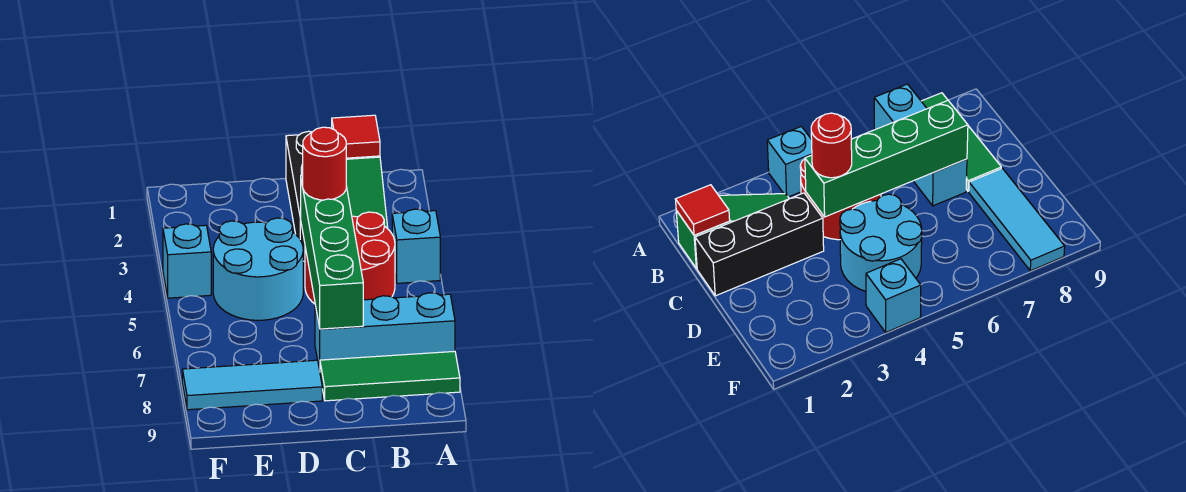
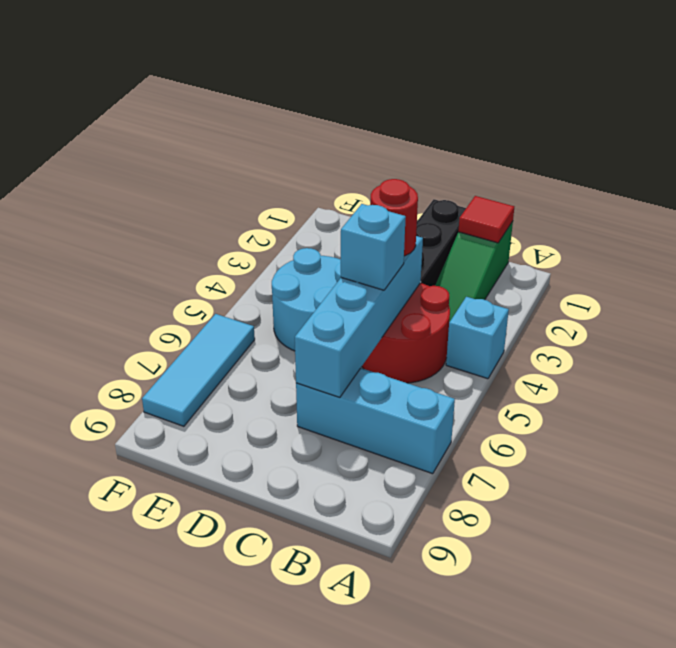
green 1x3 tile [320,351,460,401] -> none
green 1x4 brick [301,175,363,329] -> cyan 1x4 brick [295,236,423,397]
cyan 1x3 tile [182,360,322,410] -> cyan 1x3 tile turned to [142,314,255,426]
cyan 1x1 brick [163,224,211,298] -> cyan 1x1 brick moved to [341,204,406,290]

